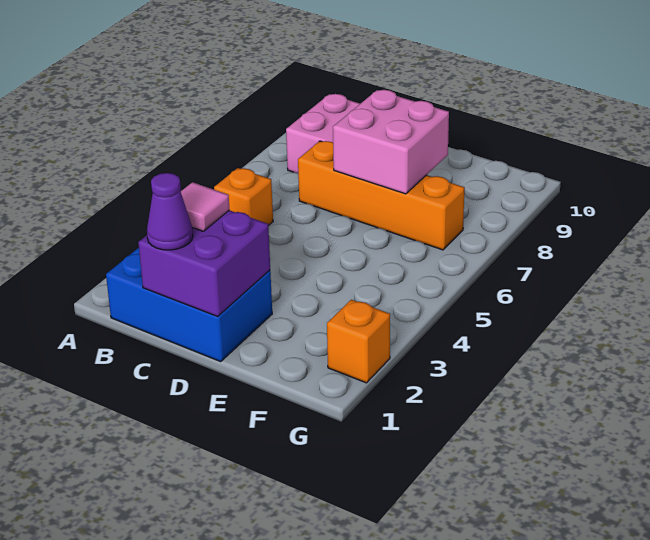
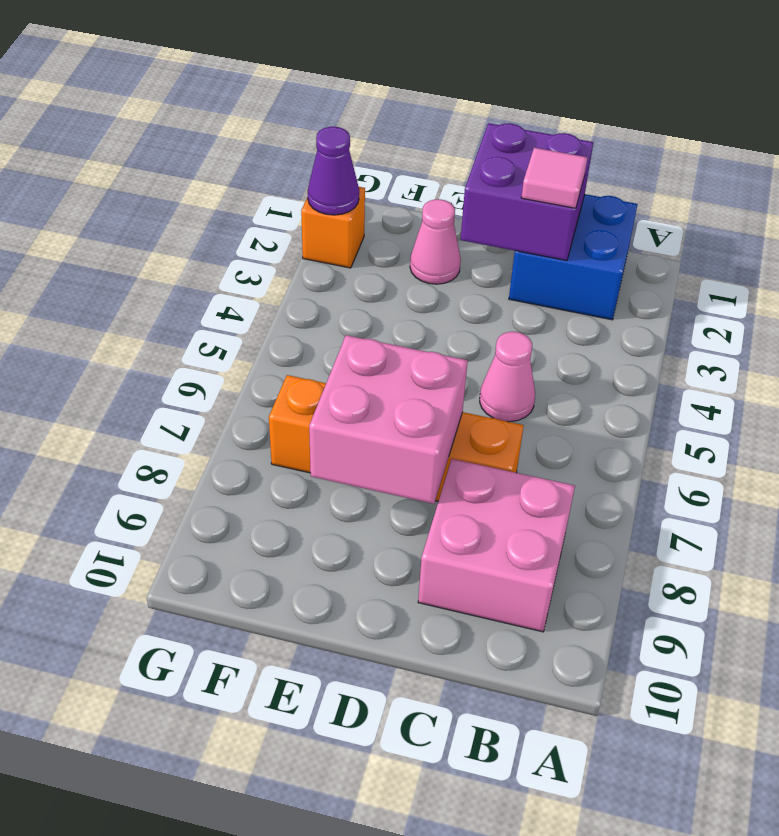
blue 2x3 brick [106,248,272,362] -> blue 2x2 brick [509,194,638,320]
orange 1x1 brick [214,168,273,226] -> none
purple 1x1 cone [147,173,193,250] -> purple 1x1 cone moved to [308,127,359,215]
none -> pink 1x1 cone [480,332,535,422]
none -> pink 1x1 cone [410,199,461,284]

